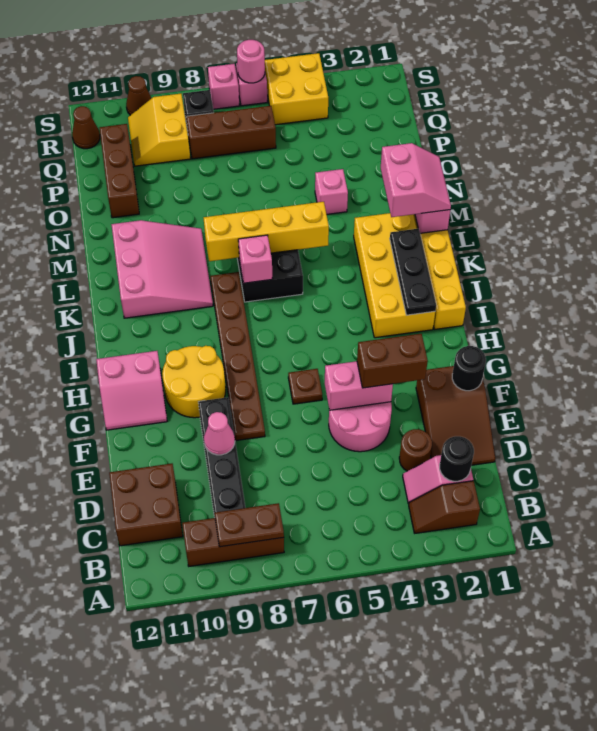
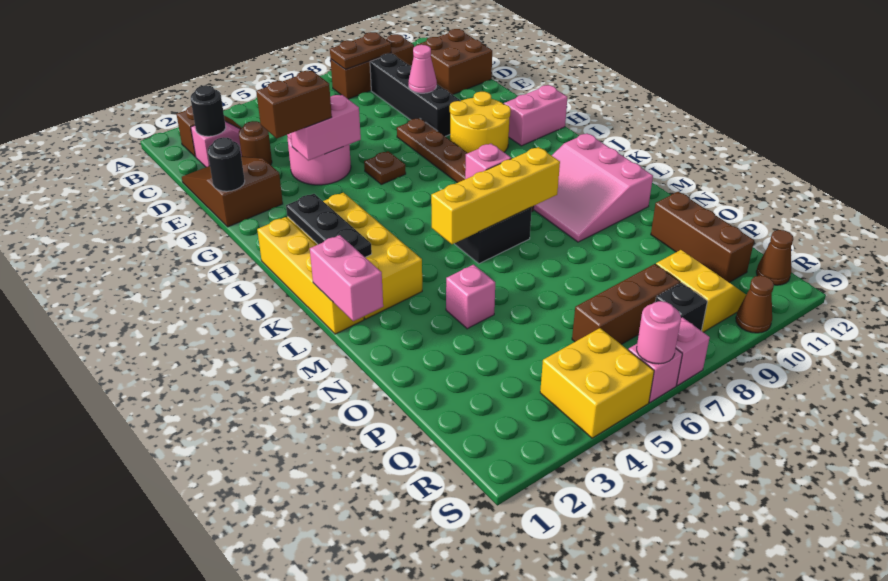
pink 2x2 slope [381,143,451,217] -> none

